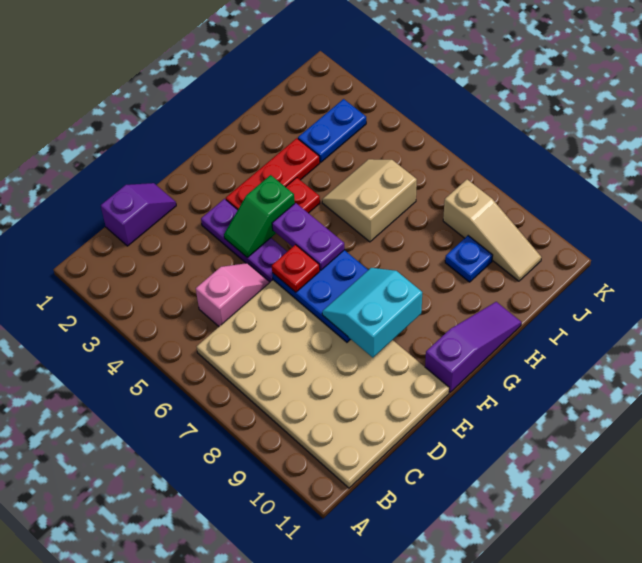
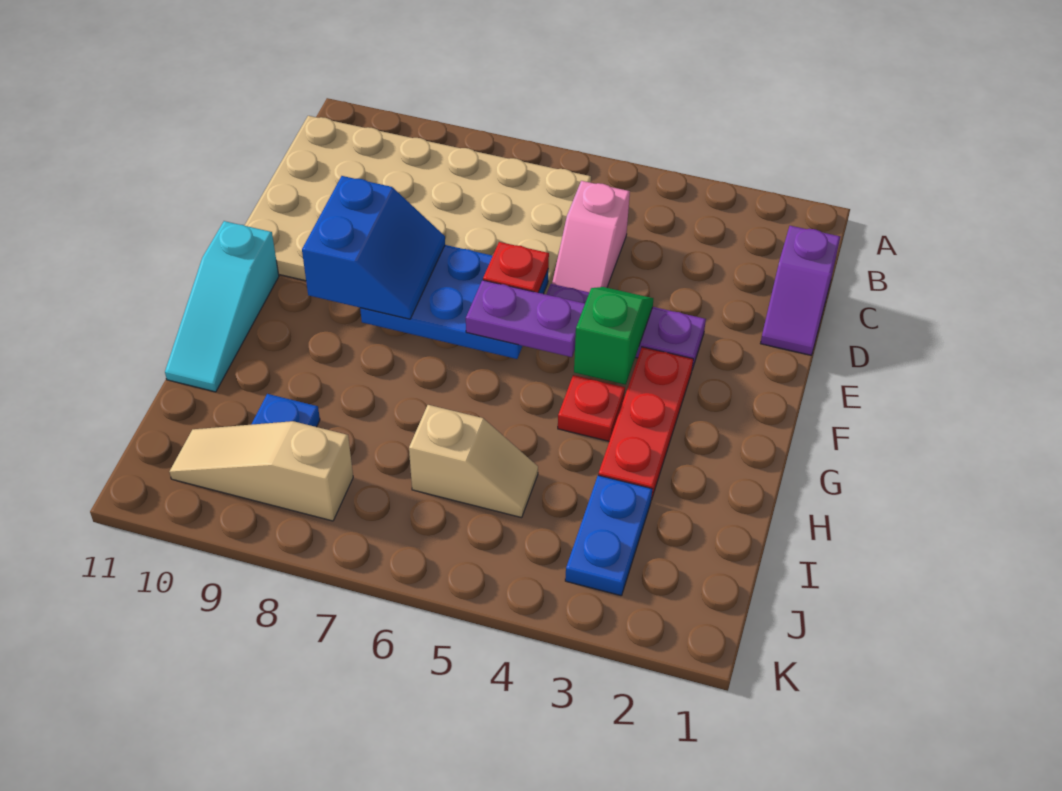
cyan 2x2 slope [322,268,422,358] -> blue 2x2 slope [302,176,445,319]
purple 1x3 slope [425,302,521,392] -> cyan 1x3 slope [165,221,279,392]
tan 2x2 slope [322,159,417,242] -> tan 1x2 slope [409,405,538,518]

